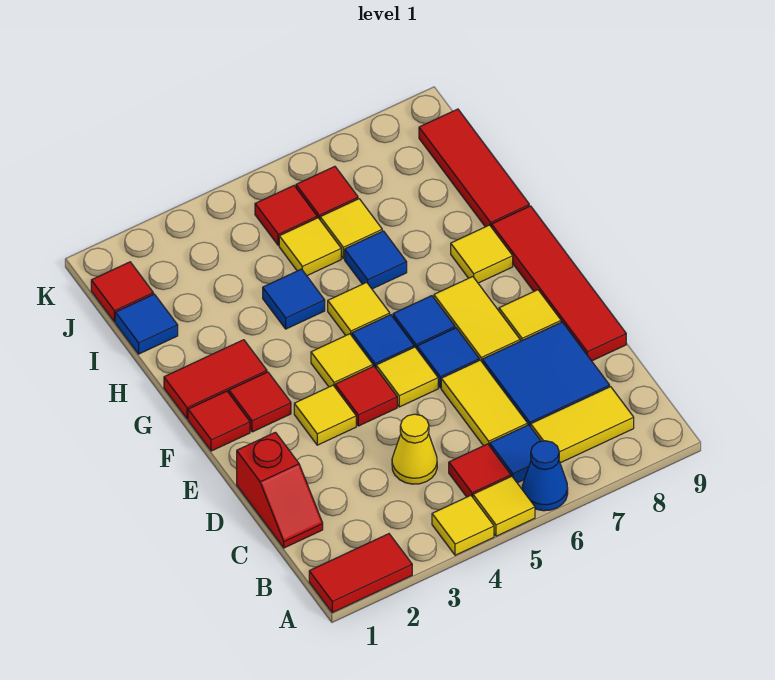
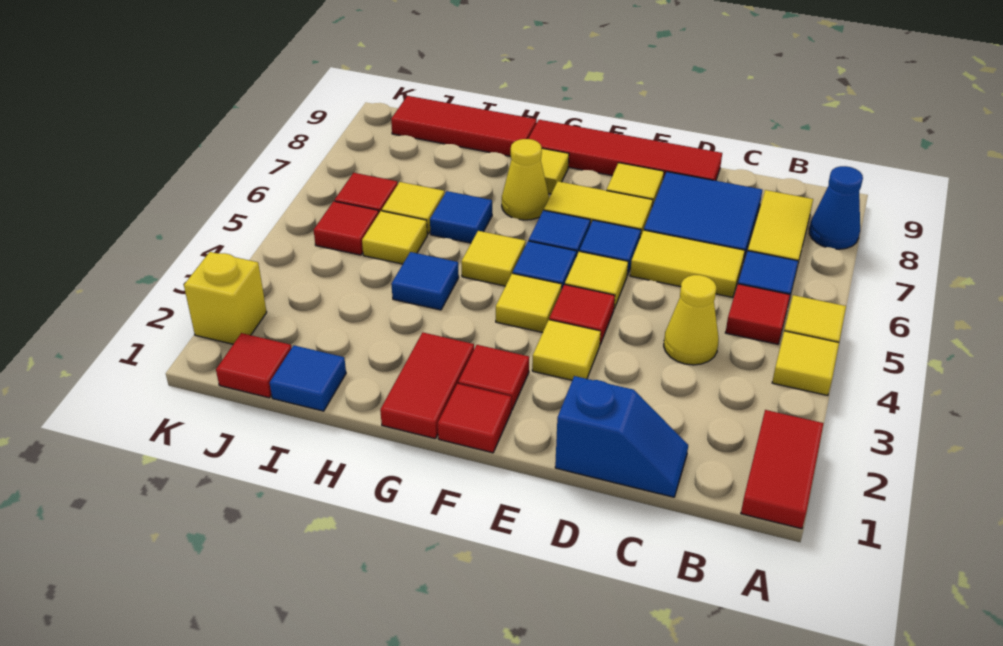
blue 1x1 cone [522,441,568,511] -> blue 1x1 cone moved to [809,166,863,249]
red 1x2 slope [237,432,323,548] -> blue 1x2 slope [555,376,688,497]
none -> yellow 1x1 cone [502,139,549,220]
none -> yellow 1x1 brick [184,252,267,344]

